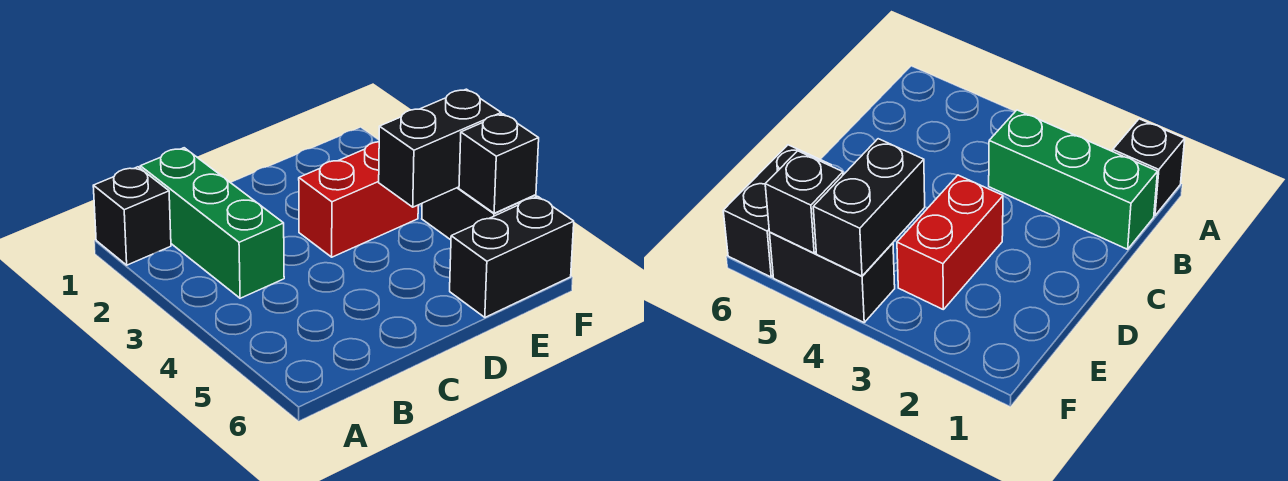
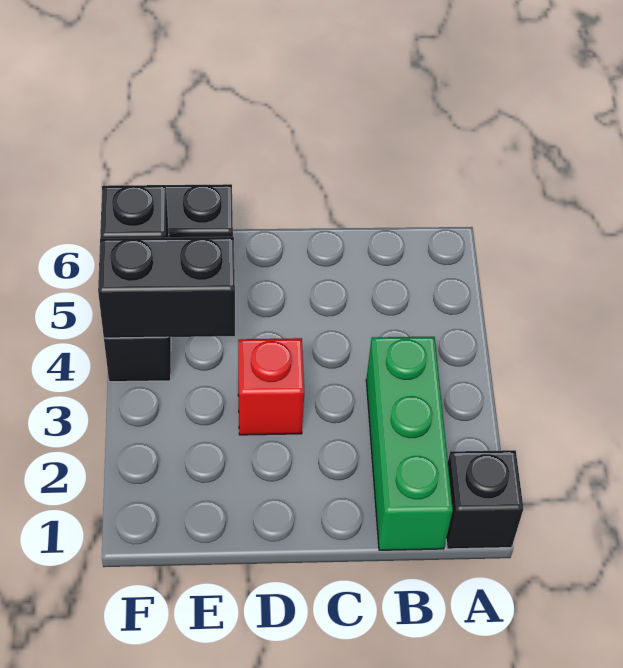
red 1x2 brick [299,142,418,257] -> red 1x1 brick [238,338,304,435]

